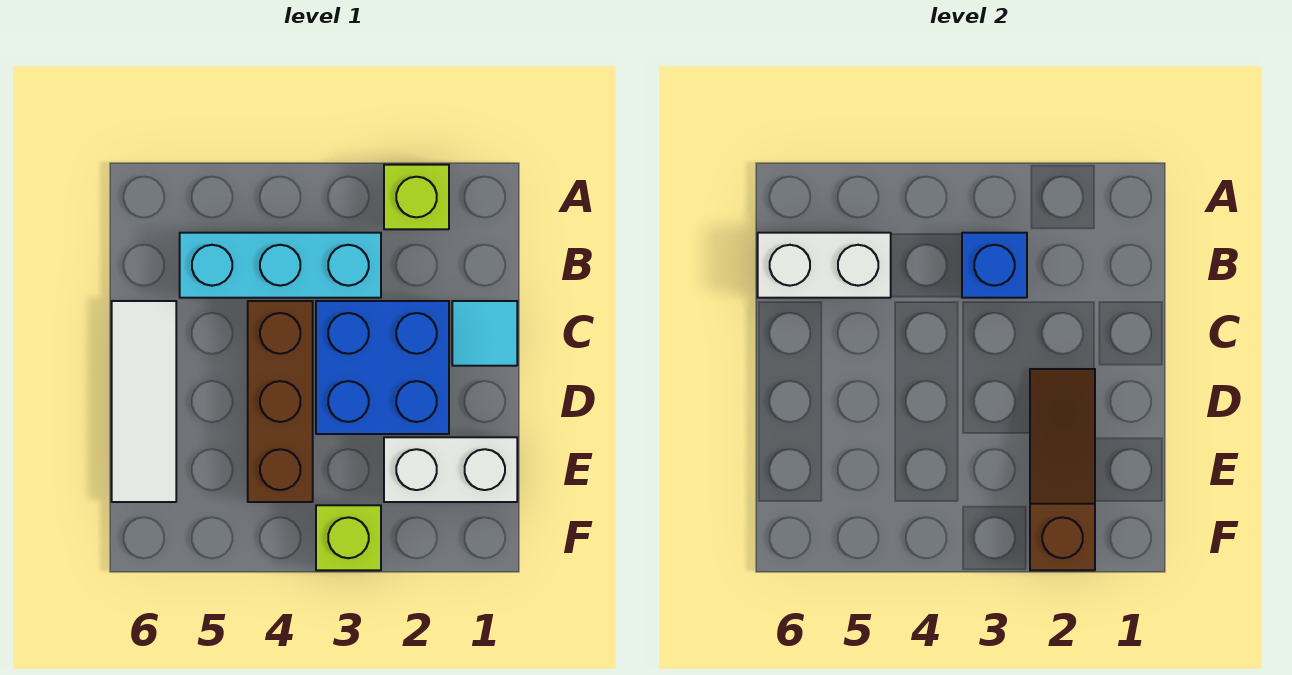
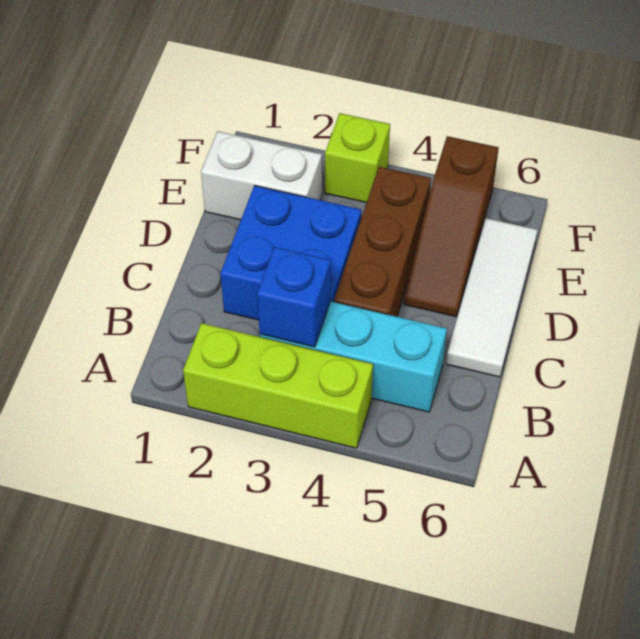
lime 1x1 brick [384,165,449,229] -> lime 1x3 brick [183,323,373,448]
white 1x2 brick [758,233,891,298] -> none
cyan 1x1 tile [452,301,517,366] -> none
brown 1x3 slope [1030,369,1095,570] -> brown 1x3 slope moved to [404,136,499,317]

